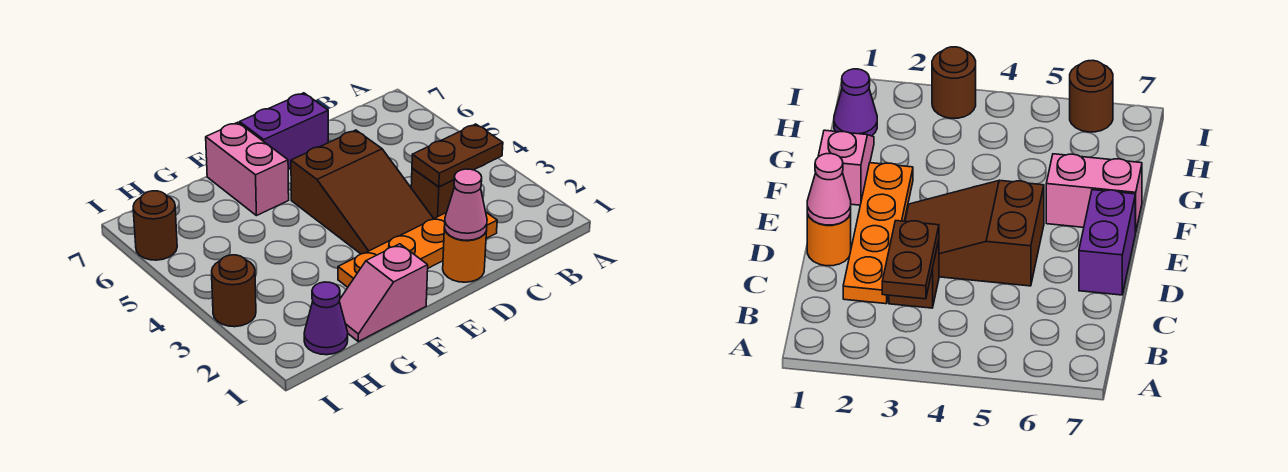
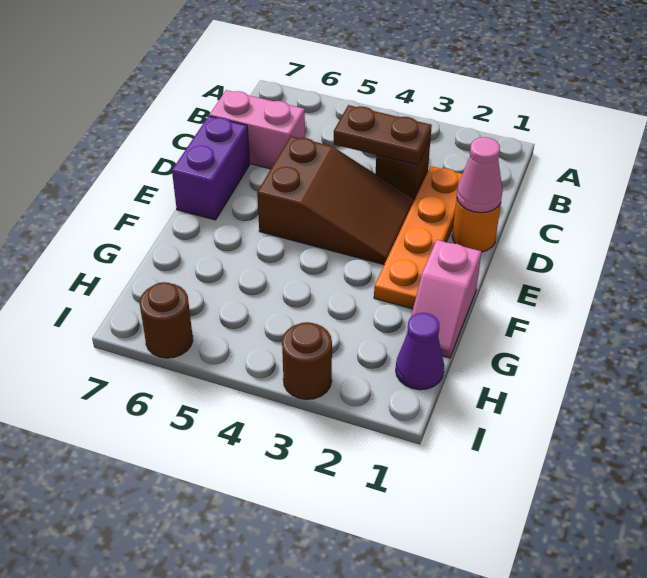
brown 1x2 plate [412,124,503,187] -> brown 1x2 plate turned to [334,105,432,165]
pink 1x2 brick [206,122,289,216] -> pink 1x2 brick moved to [209,90,305,169]

